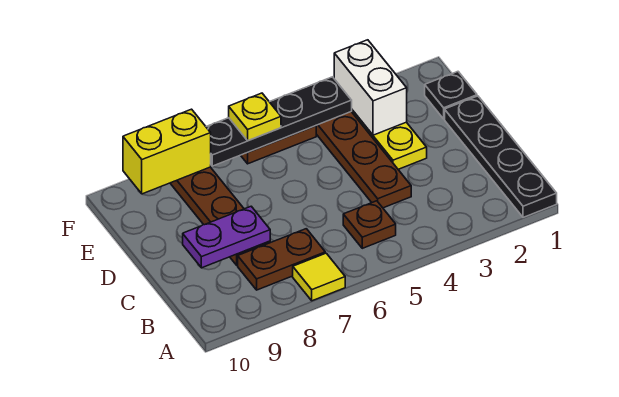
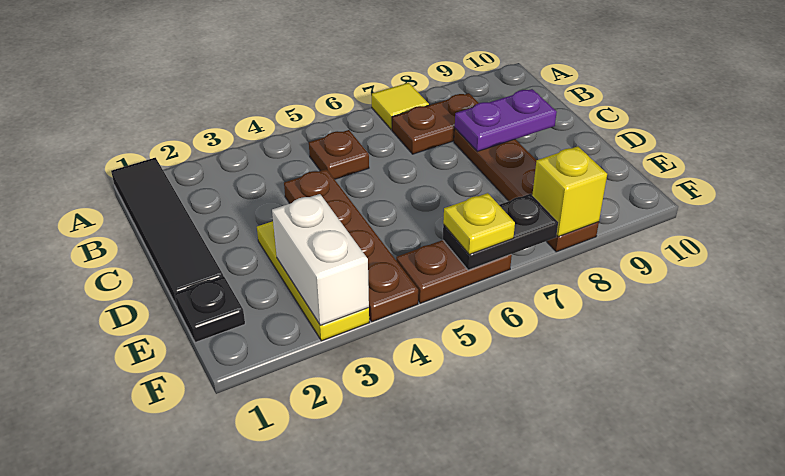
black 1x4 plate [445,96,557,217] -> black 1x4 tile [111,158,223,306]
black 1x4 plate [206,77,352,166] -> black 1x2 plate [443,194,558,270]
yellow 1x2 brick [123,109,211,194] -> yellow 1x1 brick [532,146,607,236]

